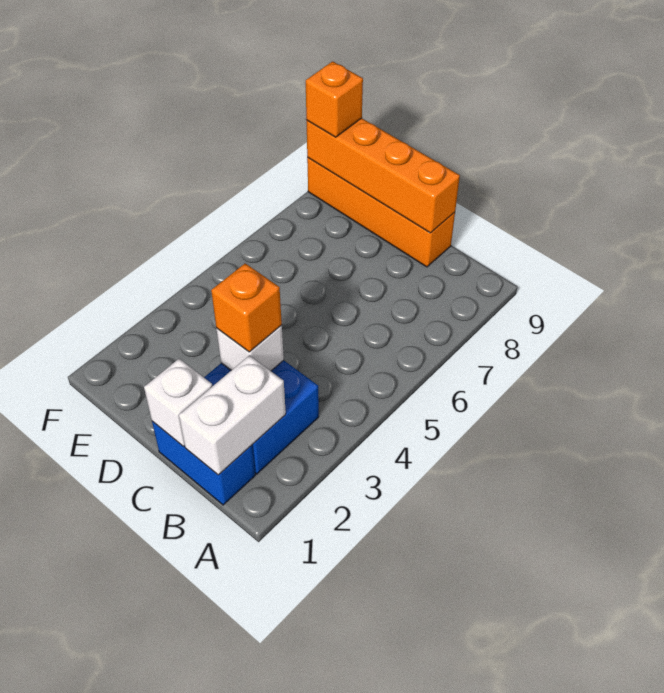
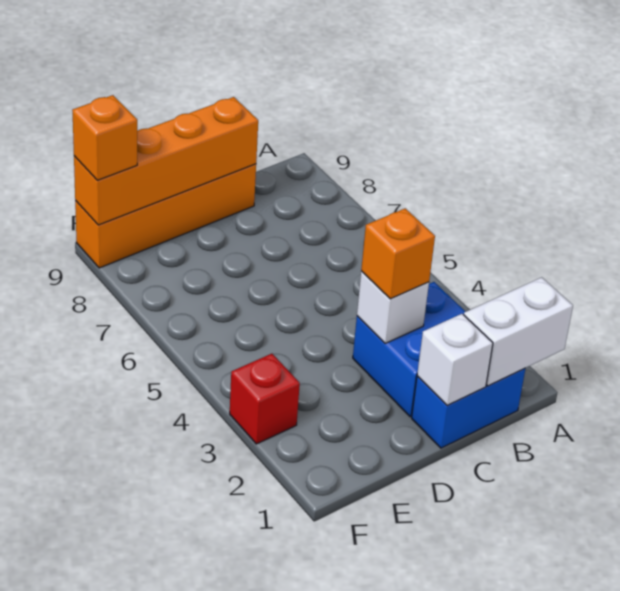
white 1x2 brick [179,355,286,475] -> white 1x2 brick turned to [464,277,573,386]
none -> red 1x1 brick [230,354,300,444]

